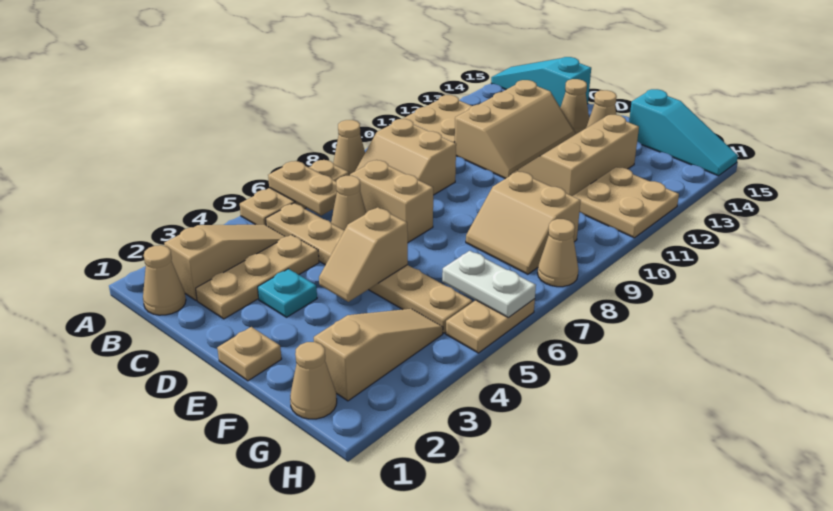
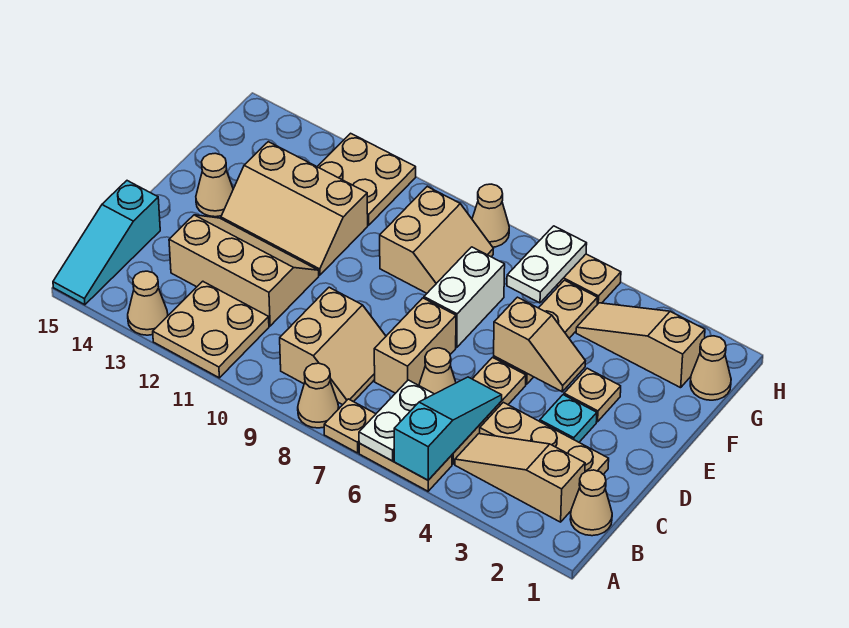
tan 1x2 plate [268,161,337,216] -> white 1x2 plate [359,380,434,461]
tan 1x1 cone [561,79,589,134] -> tan 1x1 cone moved to [128,271,168,335]
tan 1x1 plate [217,327,281,381] -> tan 1x1 plate moved to [564,368,621,422]
none -> white 1x2 brick [424,247,505,347]
cyan 1x3 slope [629,89,738,176] -> cyan 1x3 slope moved to [394,377,502,480]

